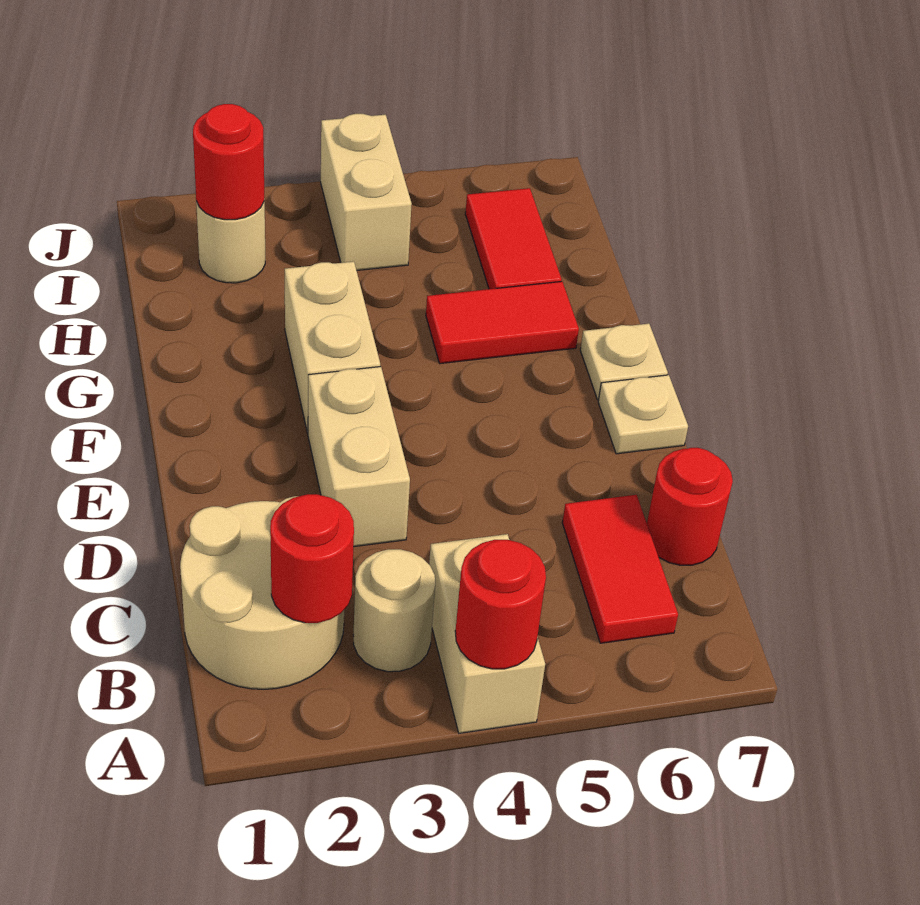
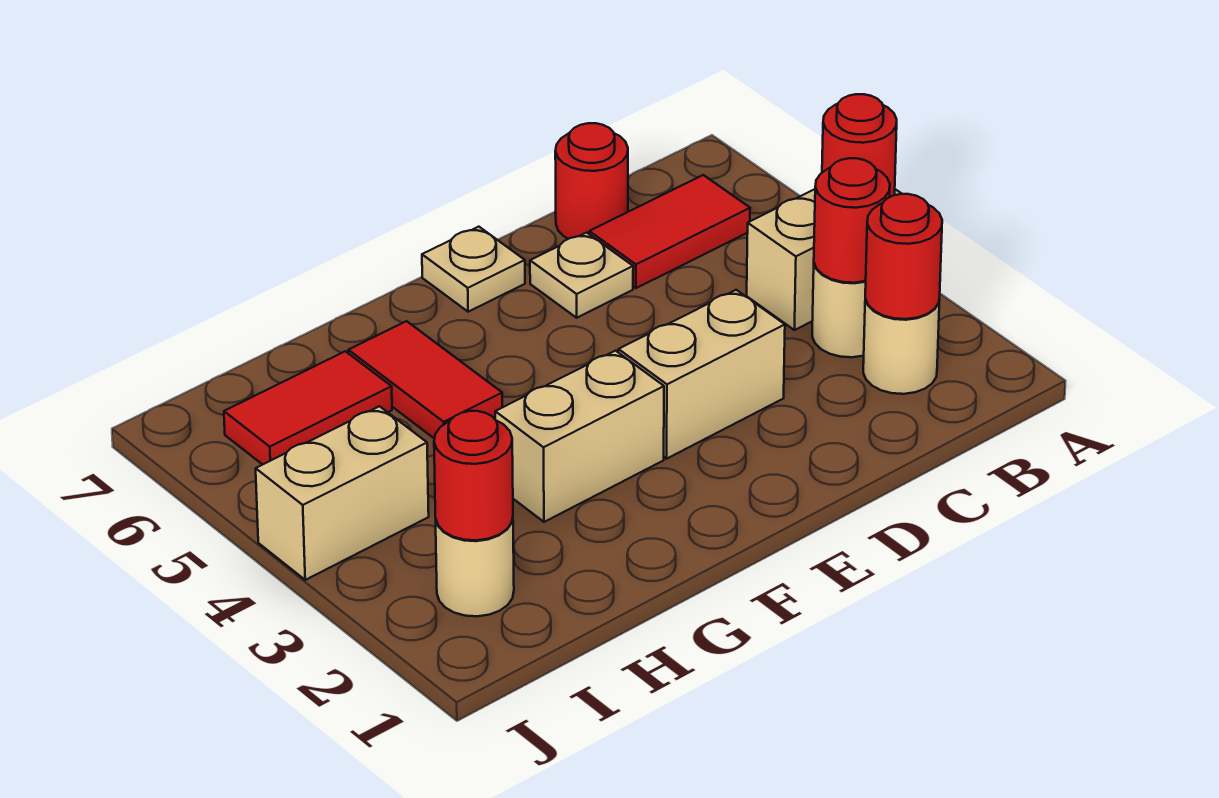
tan 2x2 round brick [180,496,344,689] -> tan 1x1 round brick [863,298,940,394]
none -> red 1x1 round brick [814,158,890,283]
tan 1x1 plate [580,323,668,400] -> tan 1x1 plate moved to [530,233,633,318]

